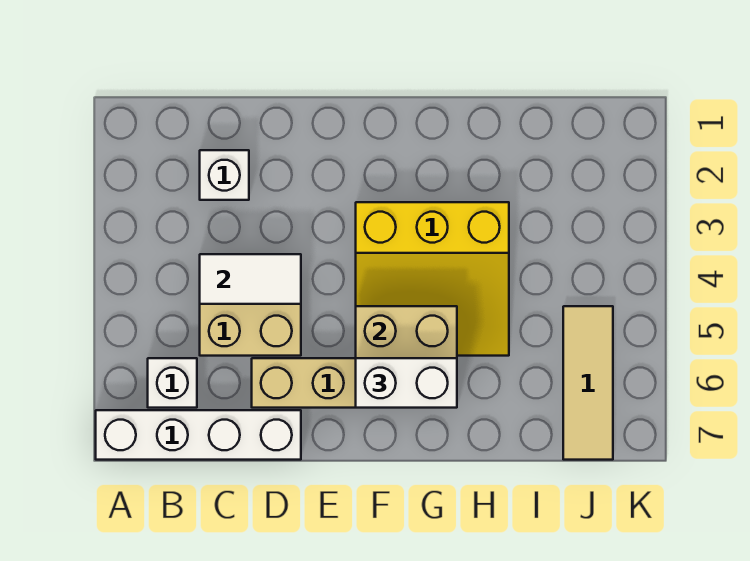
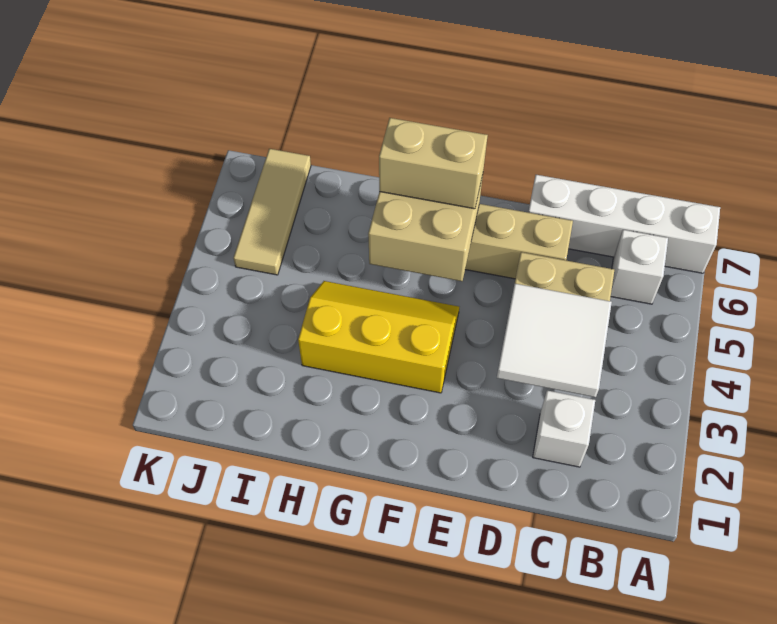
white 1x2 tile [200,254,301,304] -> white 2x2 tile [497,284,612,397]
yellow 3x3 slope [356,202,509,356] -> yellow 2x3 slope [298,281,459,393]
white 1x2 brick [356,358,457,408] -> tan 1x2 brick [379,118,488,209]

